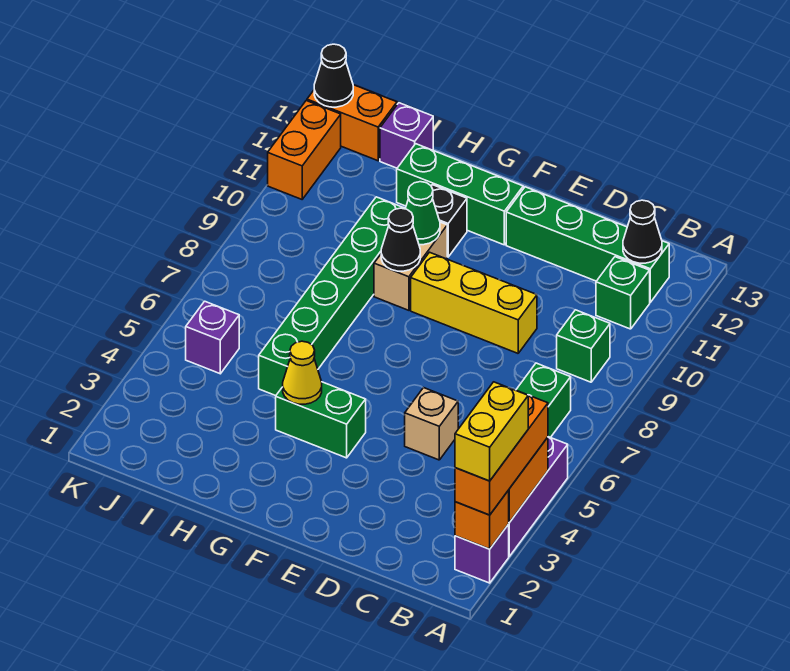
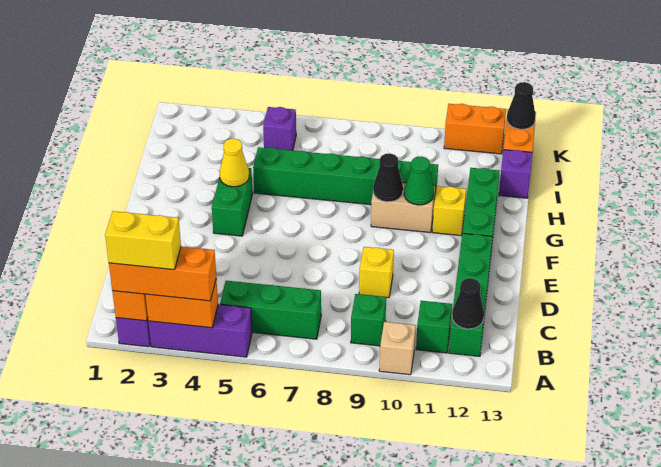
tan 1x1 brick [405,388,458,460] -> tan 1x1 brick moved to [379,322,416,375]
yellow 1x3 brick [411,252,537,353] -> yellow 1x1 brick [359,247,394,298]
black 1x1 brick [431,185,467,257] -> yellow 1x1 brick [432,186,466,236]

